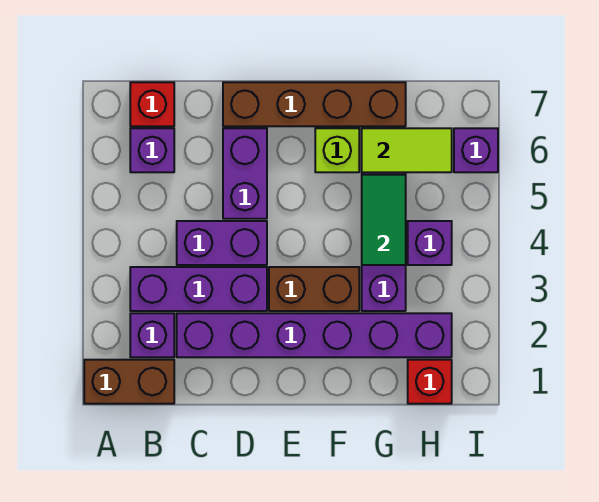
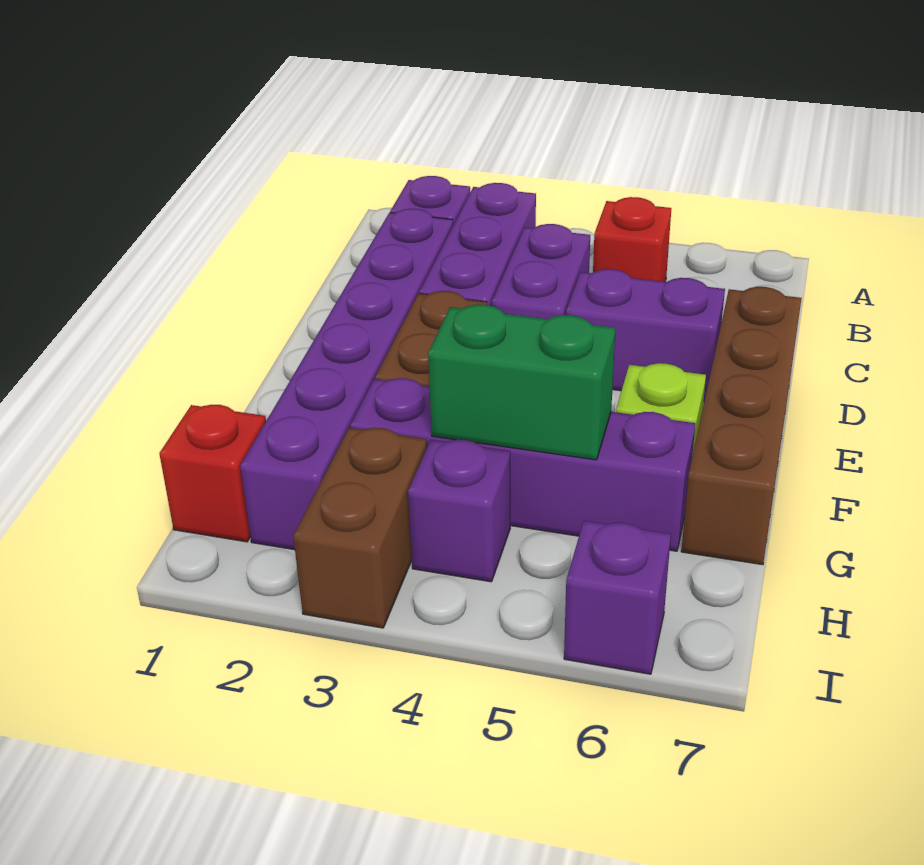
brown 1x2 brick [84,360,174,404] -> brown 1x2 brick moved to [293,428,427,628]
purple 1x1 brick [130,128,174,172] -> none
red 1x1 brick [130,82,174,126] -> red 1x1 brick moved to [593,197,671,282]
green 1x2 tile [362,175,406,265] -> green 1x2 brick [428,304,615,460]
lime 1x2 tile [362,128,452,172] -> none

